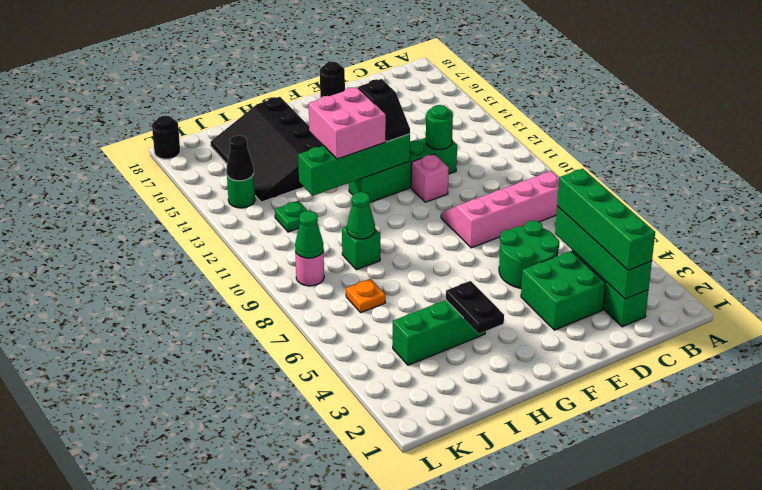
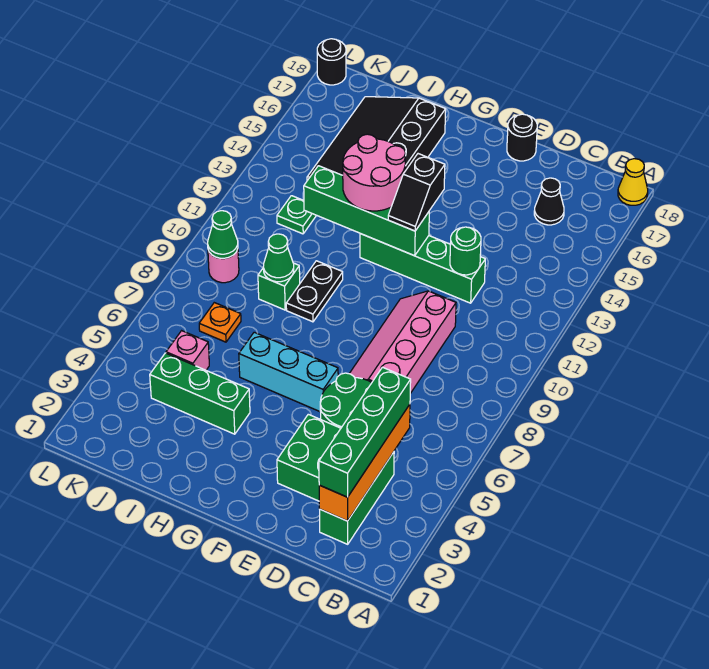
none -> yellow 1x1 cone [618,159,648,205]
pink 2x4 slope [441,171,559,248] -> pink 2x4 slope turned to [349,291,456,393]
green 1x4 brick [555,206,652,299] -> orange 1x4 brick [319,404,410,521]
pink 1x1 brick [411,154,449,202] -> pink 1x1 brick moved to [166,331,209,370]
none -> cyan 1x3 brick [239,332,338,411]
pink 2x2 brick [309,87,386,159] -> pink 2x2 round brick [343,134,405,211]
black 1x2 plate [446,281,504,334] -> black 1x2 plate moved to [286,261,343,322]
green 1x1 round brick [227,174,255,208] -> none
black 1x1 cone [227,135,254,181] -> black 1x1 cone moved to [534,178,564,225]

